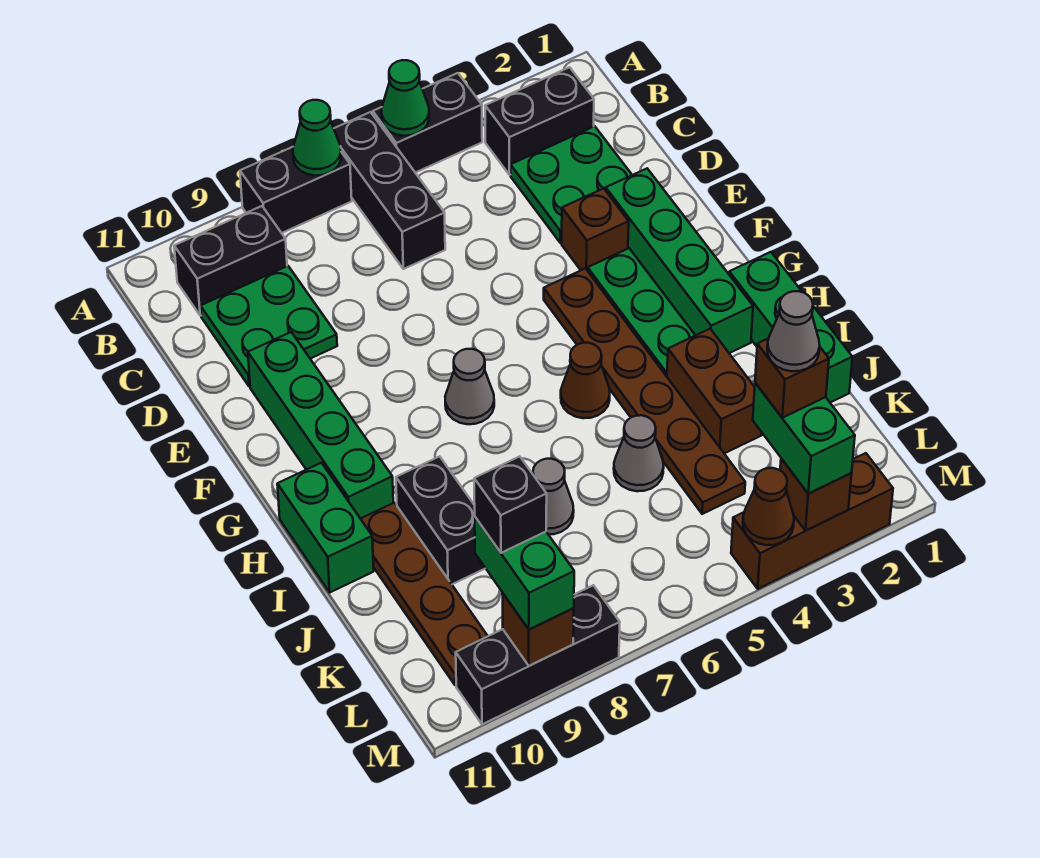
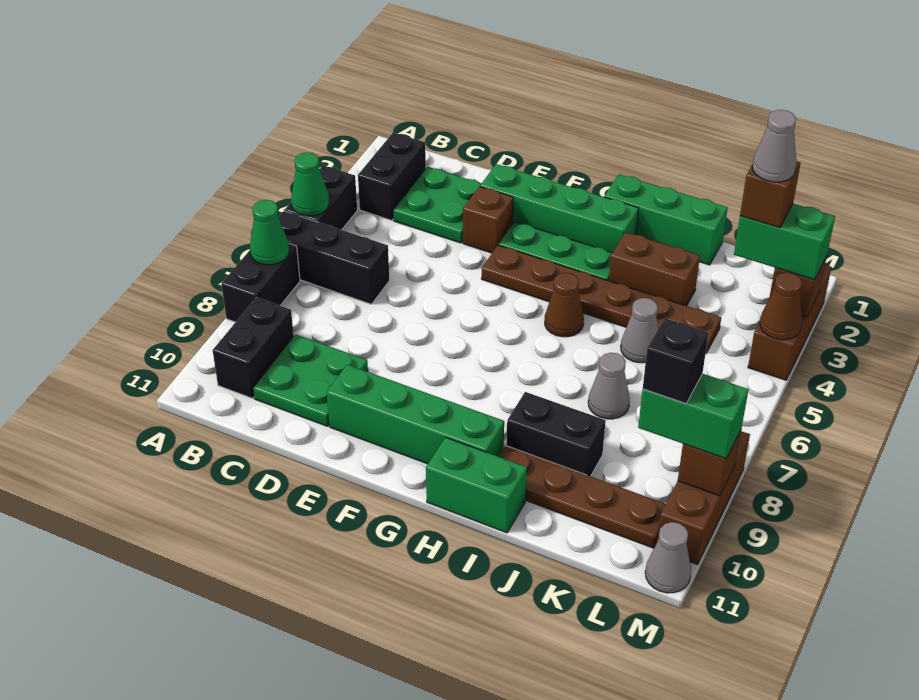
grey 1x1 cone [445,349,494,424] -> grey 1x1 cone moved to [645,522,691,593]
black 1x3 brick [456,585,620,724] -> brown 1x3 brick [657,431,750,565]

